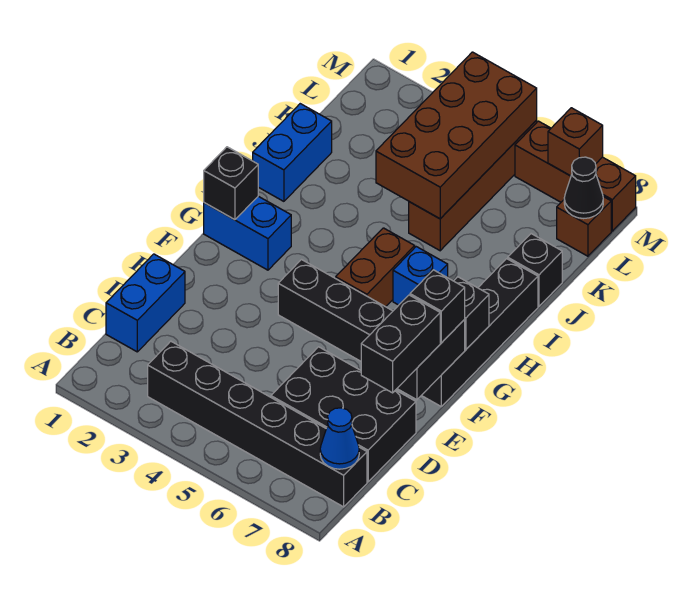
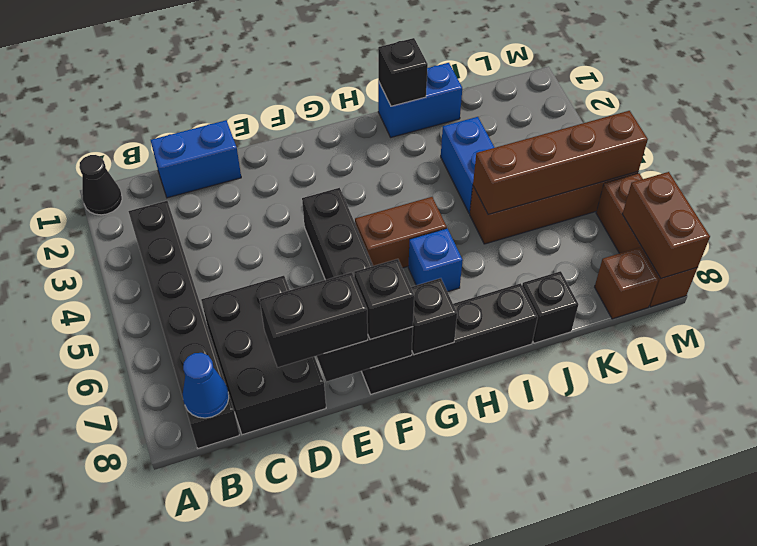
blue 1x2 brick [204,196,291,270] -> blue 1x2 brick moved to [441,117,495,213]
black 1x1 brick [204,147,258,220] -> black 1x1 brick moved to [378,38,428,106]
brown 2x4 brick [376,52,537,219] -> brown 1x4 brick [473,111,648,215]
black 1x1 cone [564,157,603,219] -> black 1x1 cone moved to [79,155,122,215]
brown 1x1 brick [548,108,603,176] -> brown 1x2 brick [622,172,710,278]

